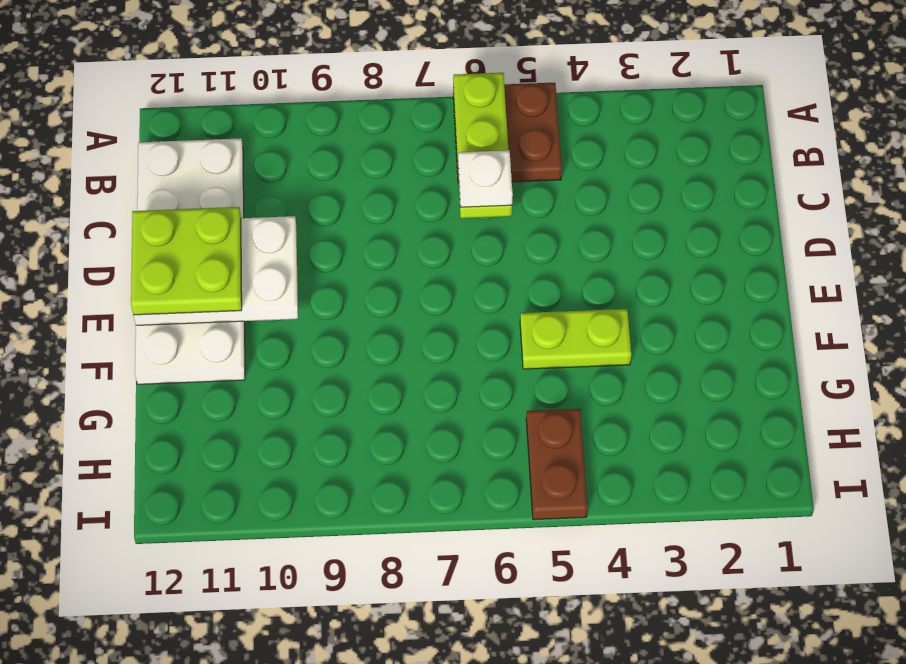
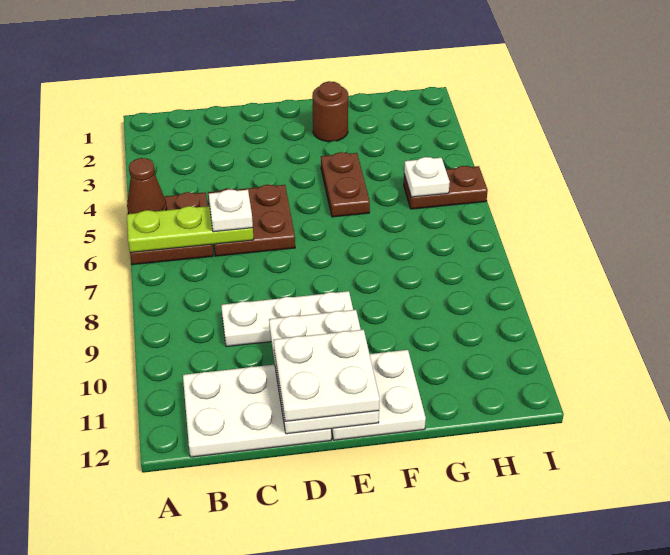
none -> brown 1x1 cone [127,158,167,214]
none -> brown 2x2 plate [208,185,295,256]
none -> white 1x3 plate [221,291,353,347]
lime 2x2 plate [131,207,242,315] -> white 2x2 plate [274,330,380,421]
none -> brown 1x1 round brick [312,81,348,142]
lime 1x2 plate [520,309,631,369] -> brown 1x2 plate [321,152,370,217]
none -> white 1x1 plate [404,157,450,197]

